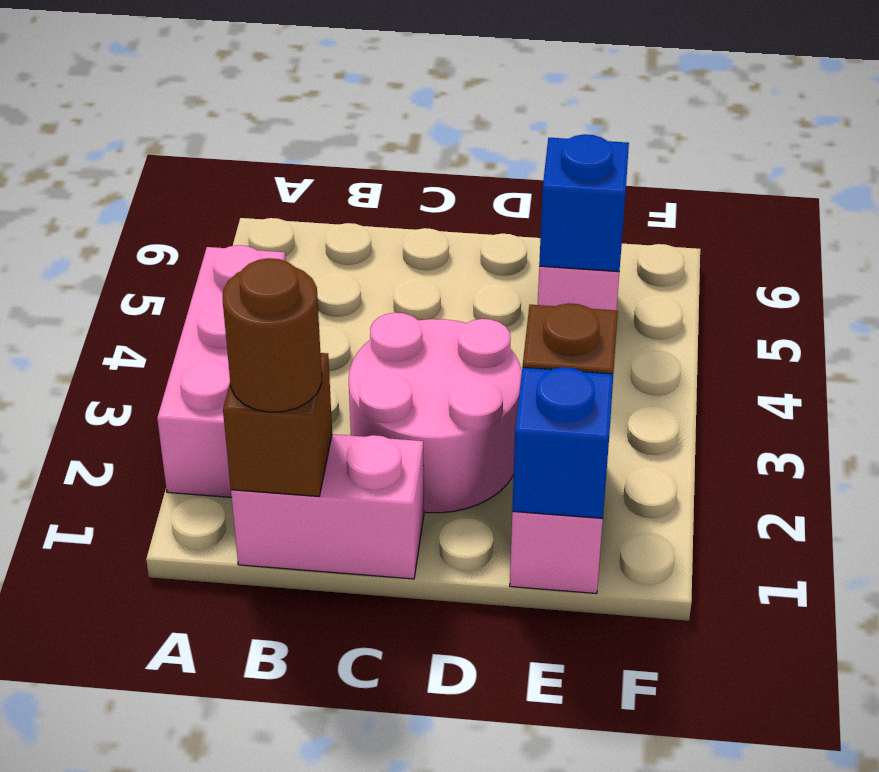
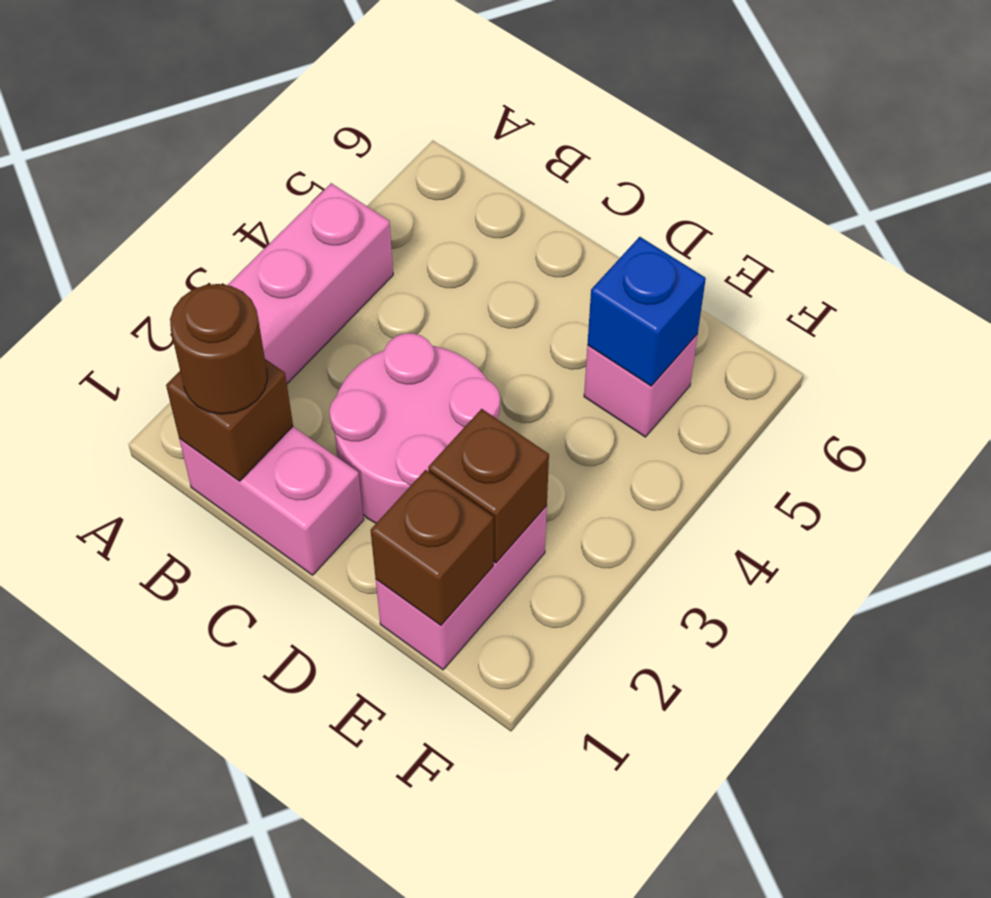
blue 1x1 brick [512,367,613,518] -> brown 1x1 brick [371,470,493,625]

